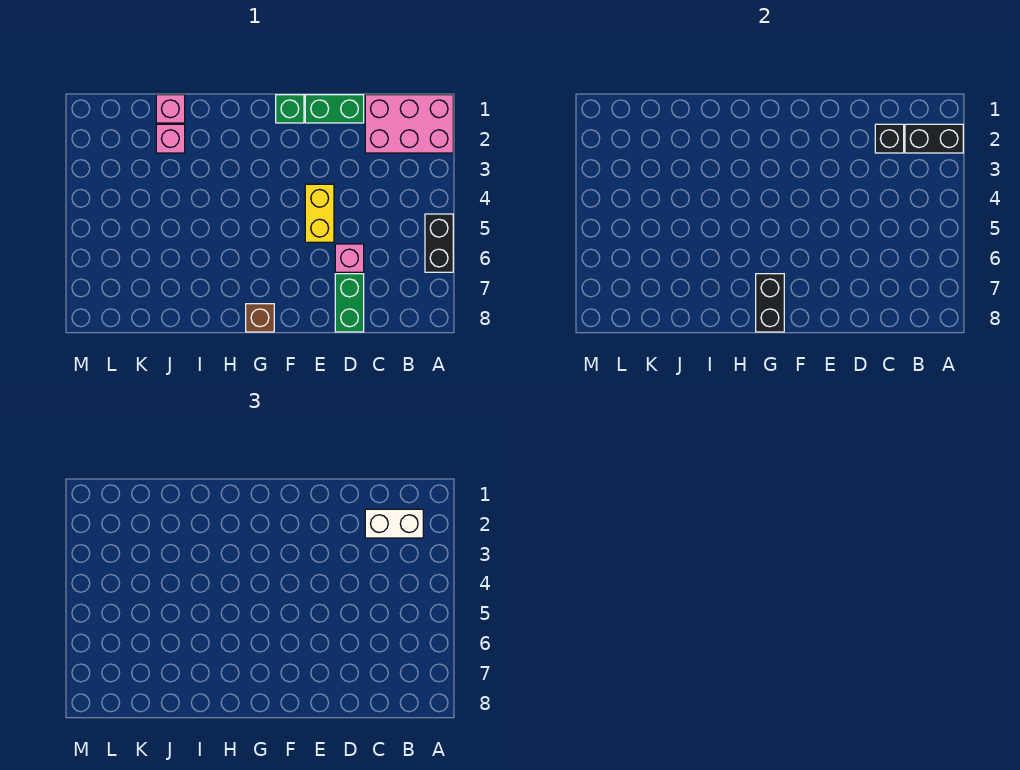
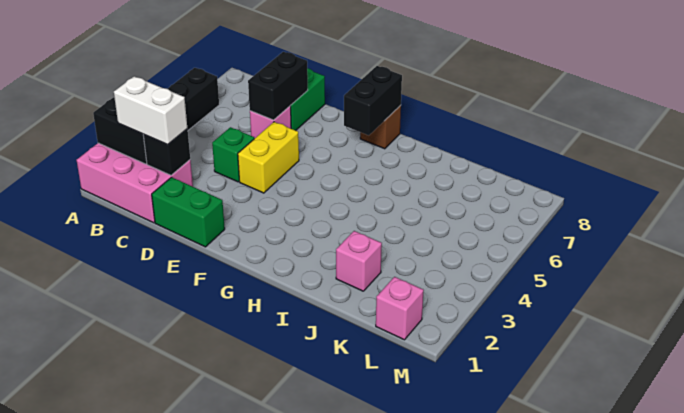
none -> black 1x2 brick [248,52,308,120]
green 1x1 brick [276,95,304,123] -> green 1x1 brick moved to [212,127,254,182]
pink 1x1 brick [156,95,185,123] -> pink 1x1 brick moved to [376,277,424,340]

